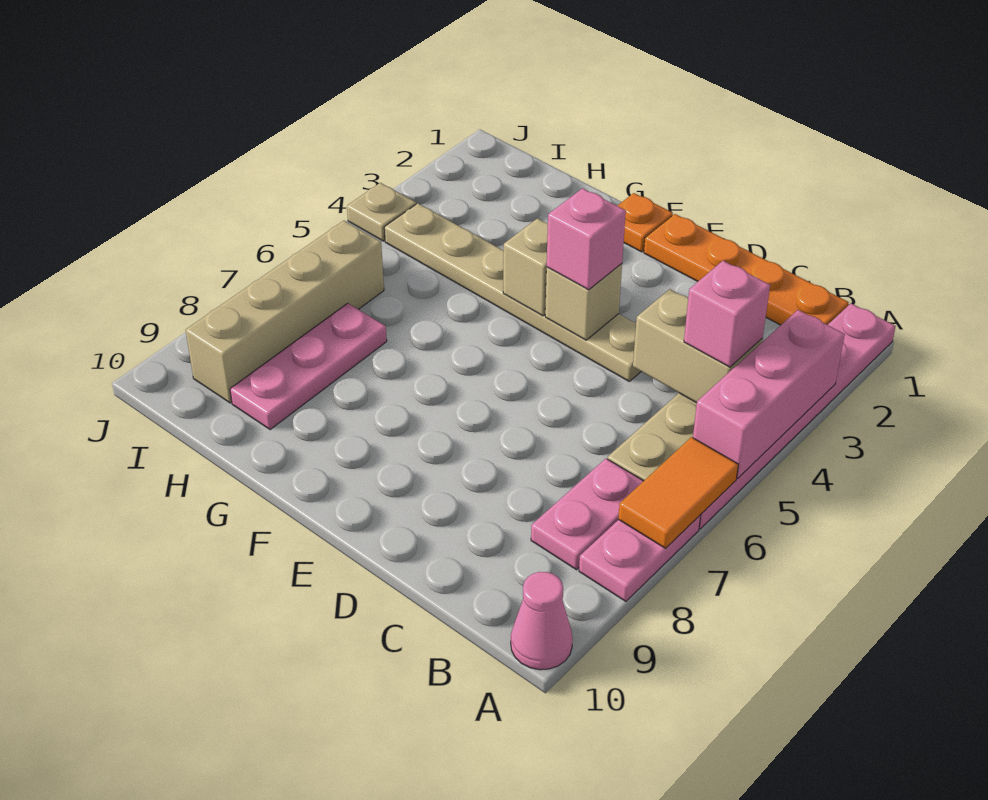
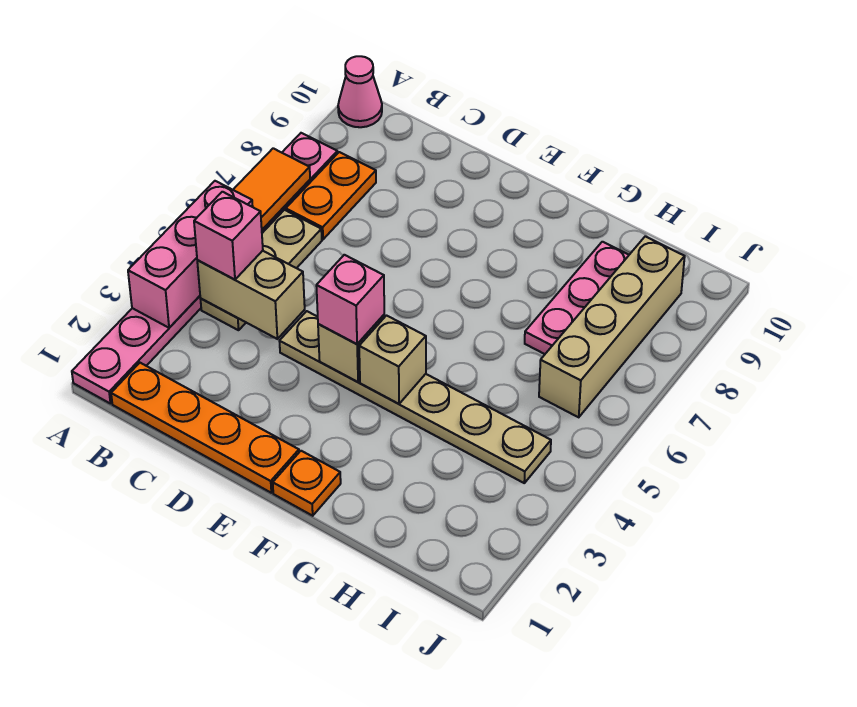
pink 1x2 plate [531,459,643,570] -> orange 1x2 plate [286,152,376,239]
tan 1x1 plate [347,183,416,241] -> none

